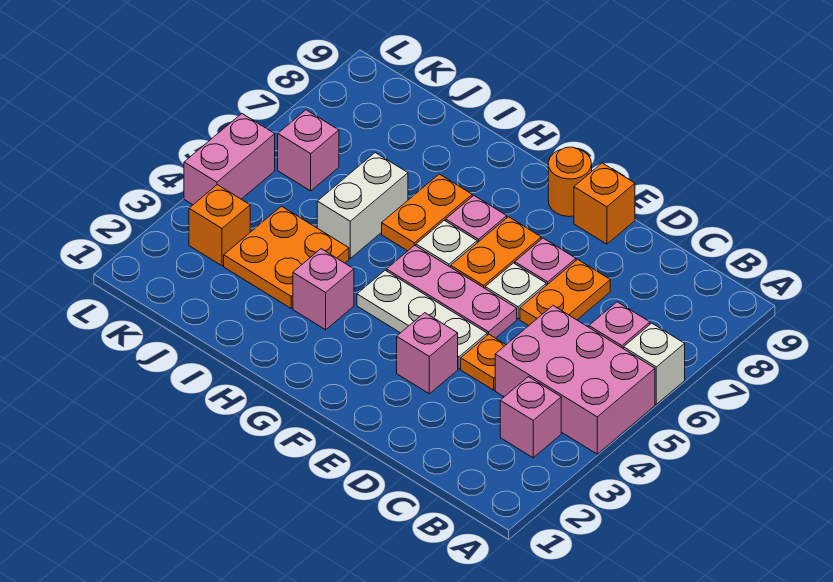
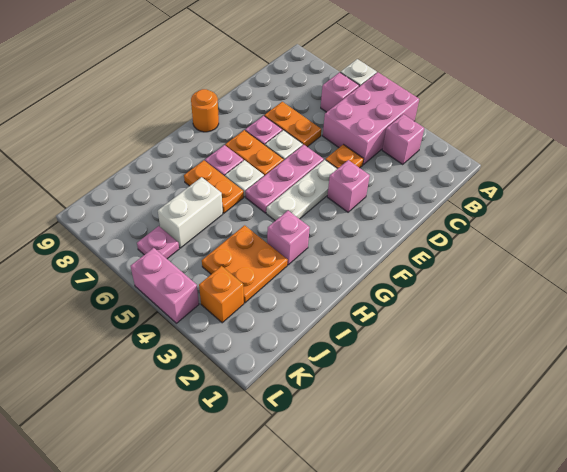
orange 1x1 brick [574,163,635,244] -> none
white 1x2 brick [317,153,408,258] -> white 1x2 brick turned to [158,177,223,248]
pink 1x1 brick [278,110,339,191] -> pink 1x1 plate [137,226,179,259]

